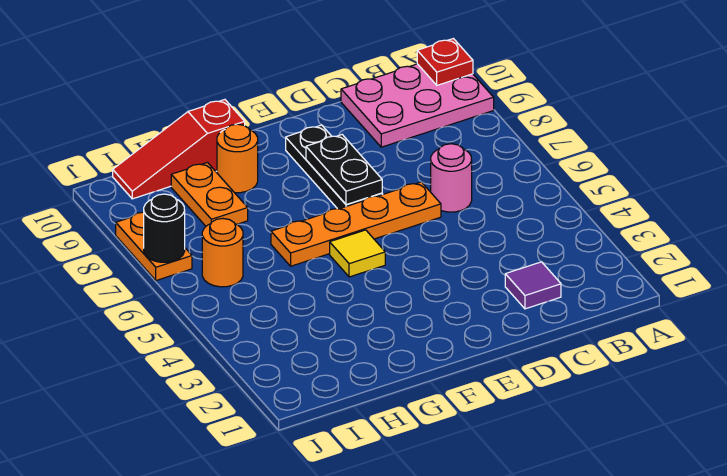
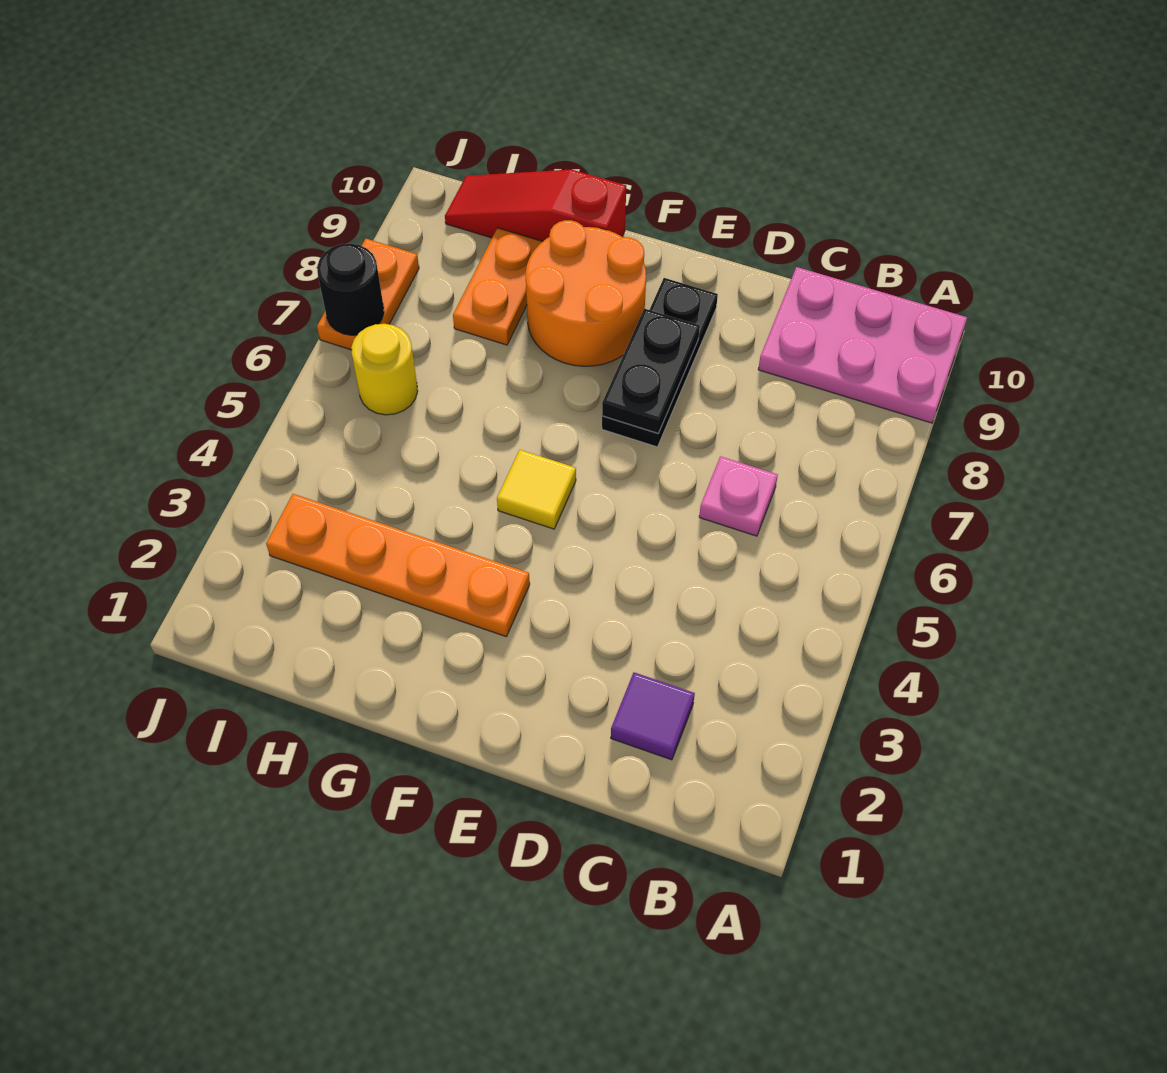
red 1x1 plate [417,39,473,85] -> none
pink 1x1 round brick [431,144,472,212] -> pink 1x1 plate [699,456,778,536]
orange 1x4 plate [271,182,441,266] -> orange 1x4 plate moved to [266,494,530,637]
orange 1x1 round brick [217,124,258,193] -> orange 2x2 round brick [526,220,646,366]
orange 1x1 round brick [202,219,243,287] -> yellow 1x1 round brick [351,324,418,415]

